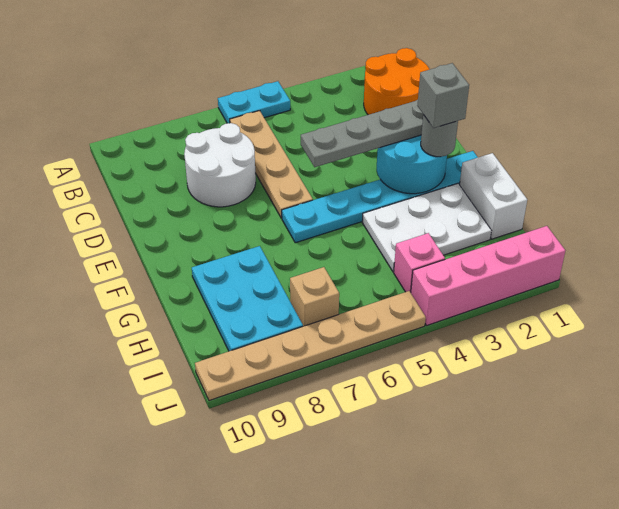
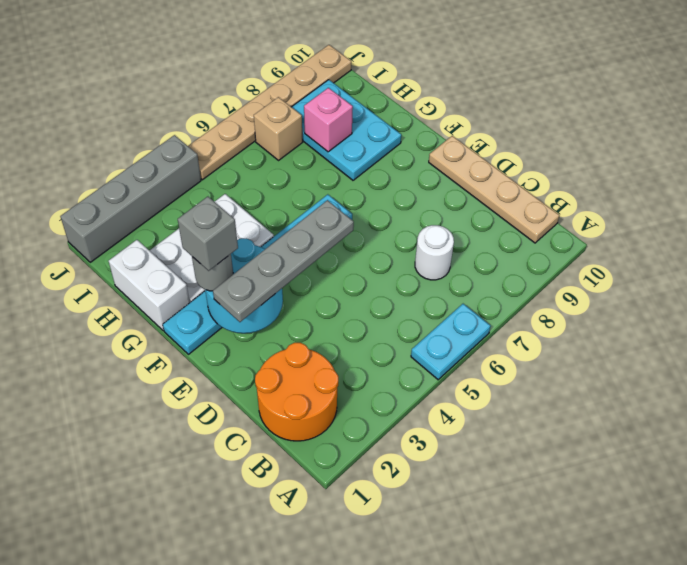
tan 1x4 plate [230,111,313,218] -> tan 1x4 plate moved to [429,136,559,243]
white 2x2 round brick [184,123,256,207] -> white 1x1 round brick [415,225,454,280]
pink 1x1 brick [394,233,445,293] -> pink 1x1 brick moved to [304,88,353,152]
pink 1x4 brick [411,226,565,326] -> grey 1x4 brick [60,135,201,262]

